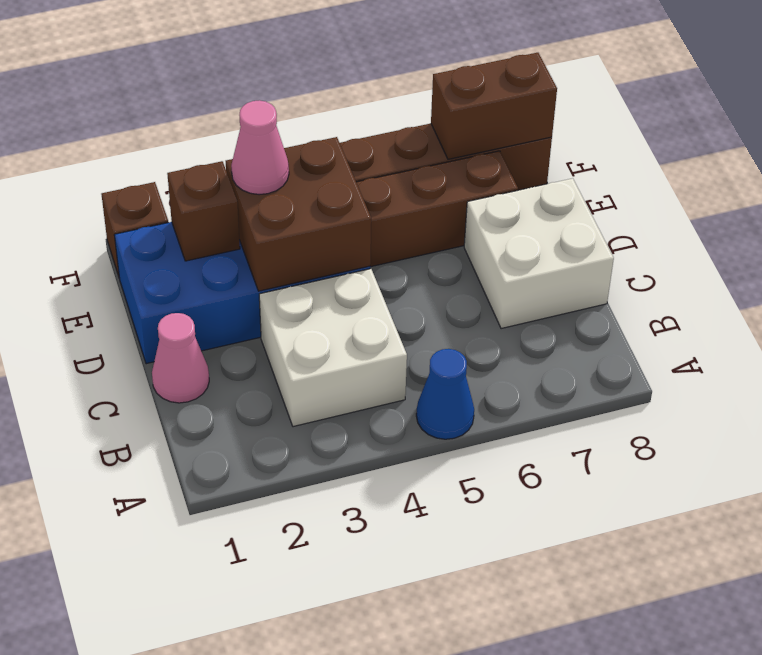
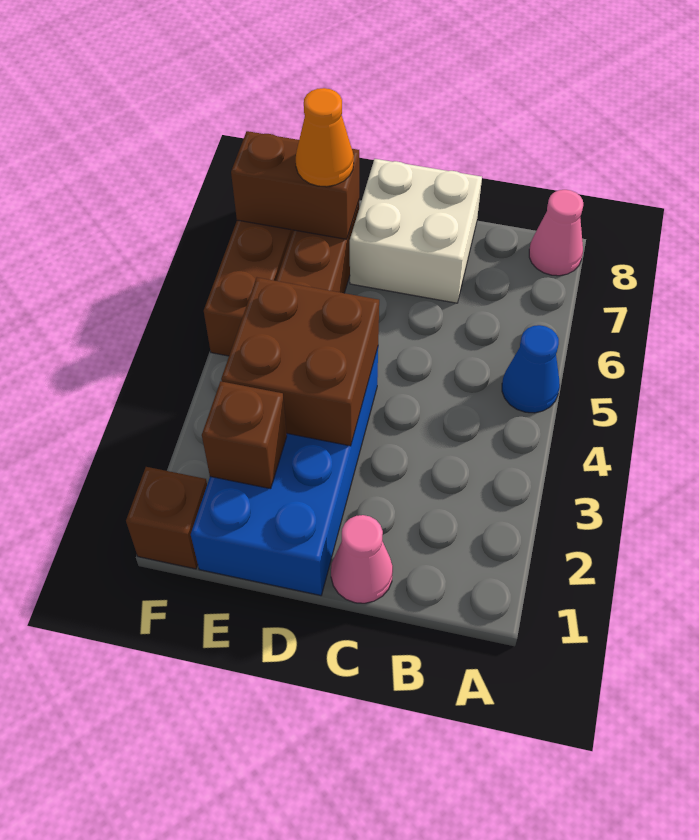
white 2x2 brick [259,269,407,427] -> none
pink 1x1 cone [231,100,289,195] -> pink 1x1 cone moved to [529,190,583,276]
none -> orange 1x1 cone [296,88,354,187]
brown 1x2 brick [431,53,557,159] -> brown 1x2 brick turned to [231,131,359,239]

